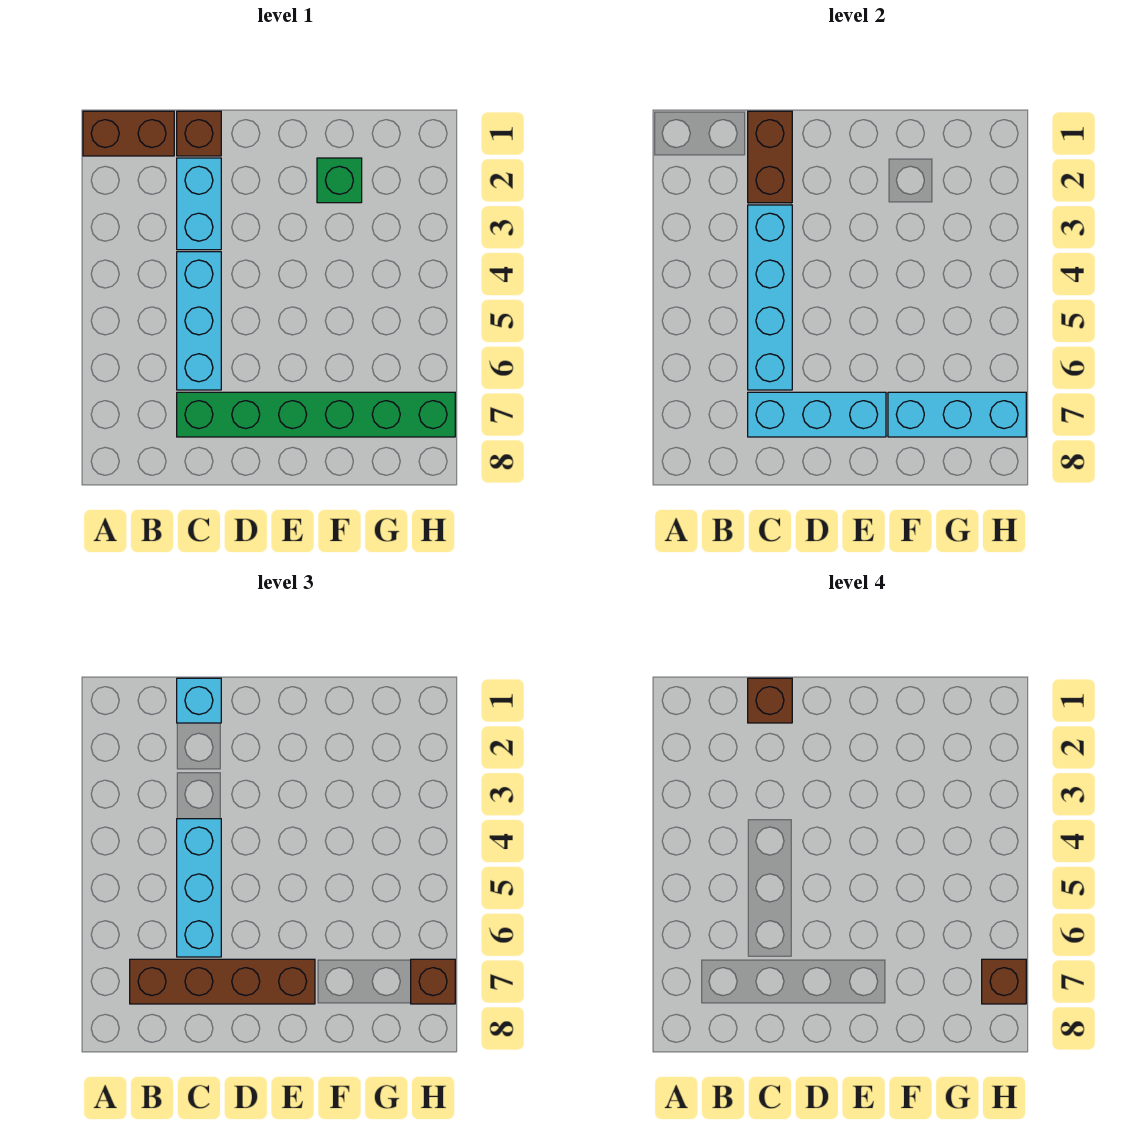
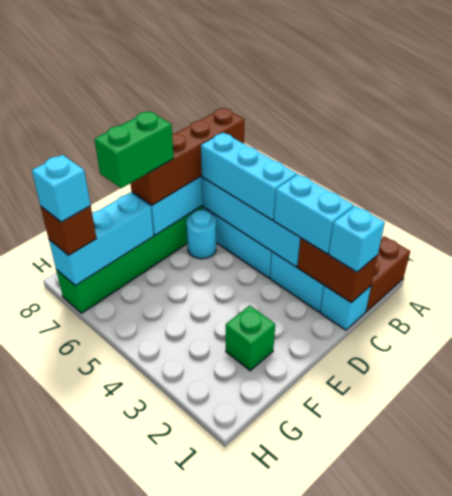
brown 1x1 brick [177,111,221,156] -> cyan 1x1 brick [320,286,371,330]
brown 1x1 brick [748,678,792,723] -> none
none -> cyan 1x2 brick [274,174,354,254]
none -> cyan 1x1 round brick [186,210,216,259]
none -> green 1x2 brick [95,111,174,188]
brown 1x1 brick [982,959,1026,1004] -> cyan 1x1 brick [32,155,91,222]

